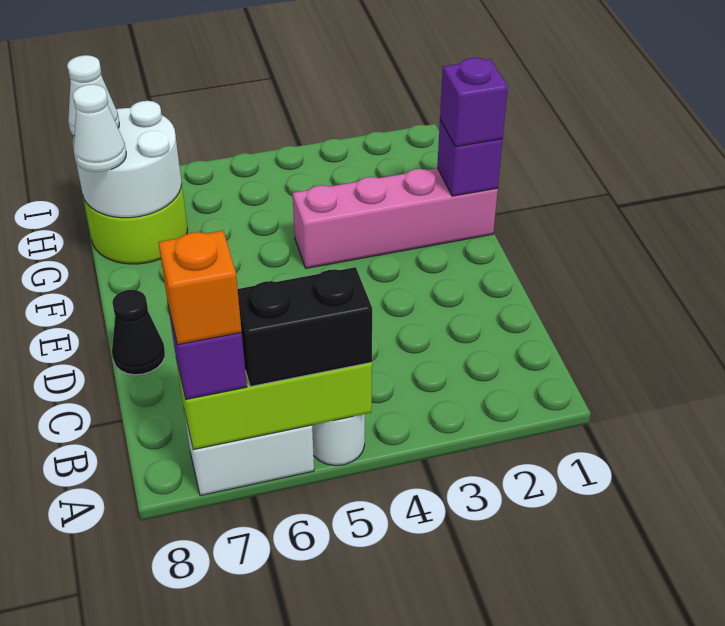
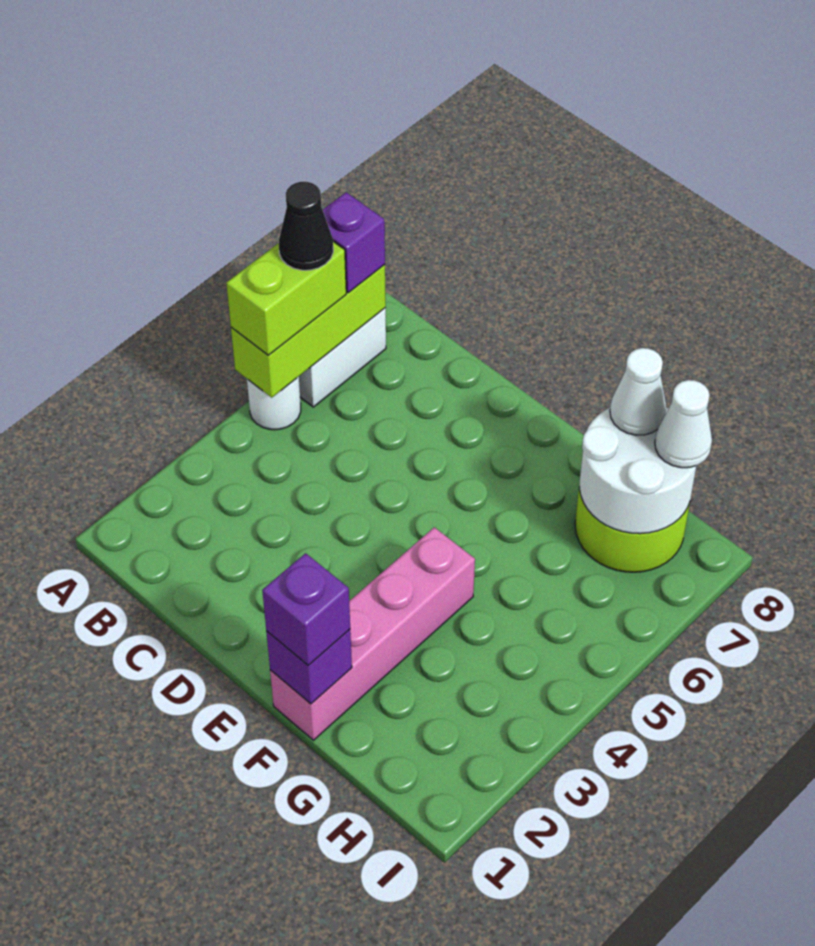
black 1x2 brick [238,267,372,387] -> lime 1x2 brick [226,242,346,355]
orange 1x1 brick [158,231,242,345] -> none
black 1x1 cone [112,290,165,375] -> black 1x1 cone moved to [279,182,333,270]

